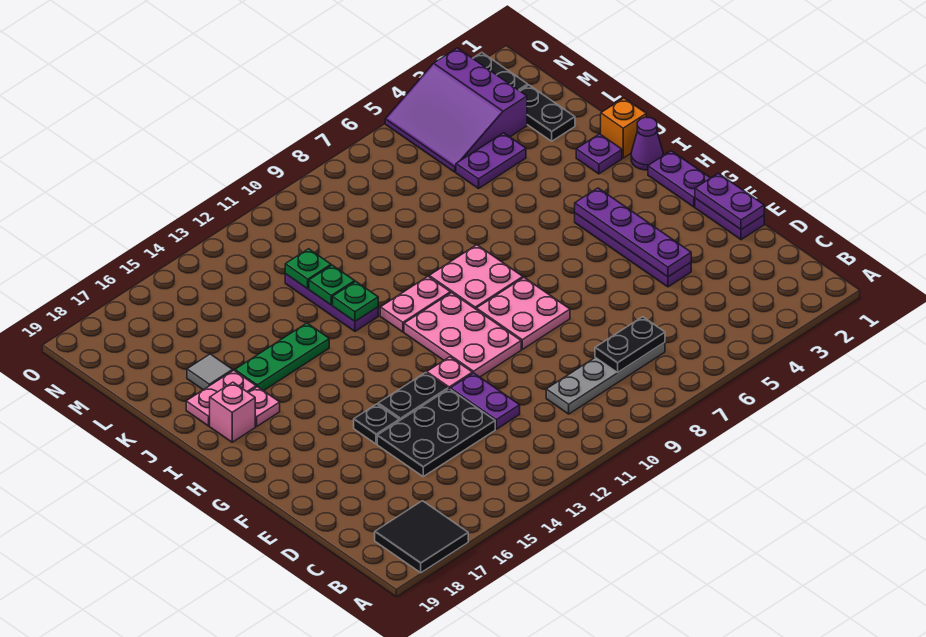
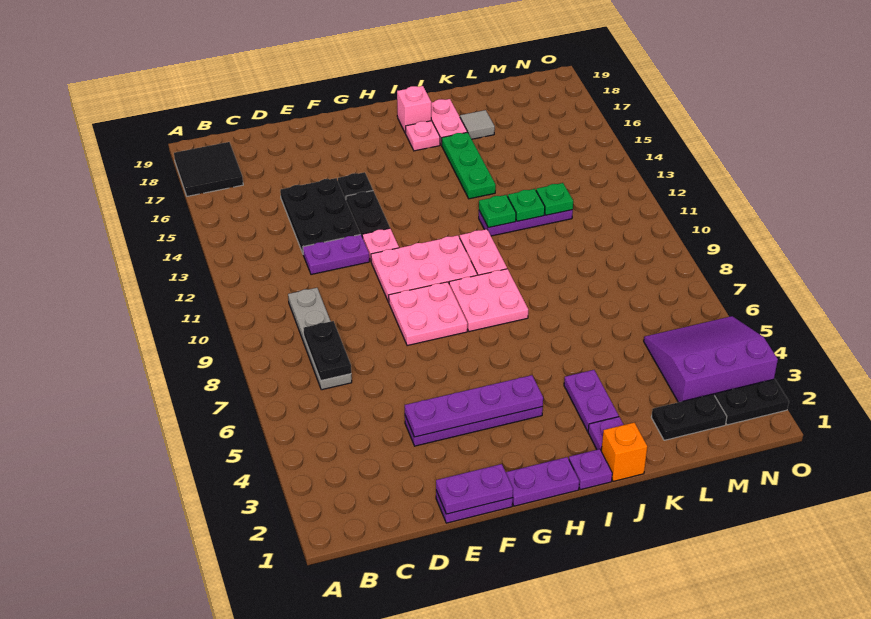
purple 1x1 cone [631,117,663,170] -> purple 1x1 plate [569,449,612,490]
purple 1x2 plate [456,133,526,189] -> purple 1x2 plate moved to [564,370,619,431]

